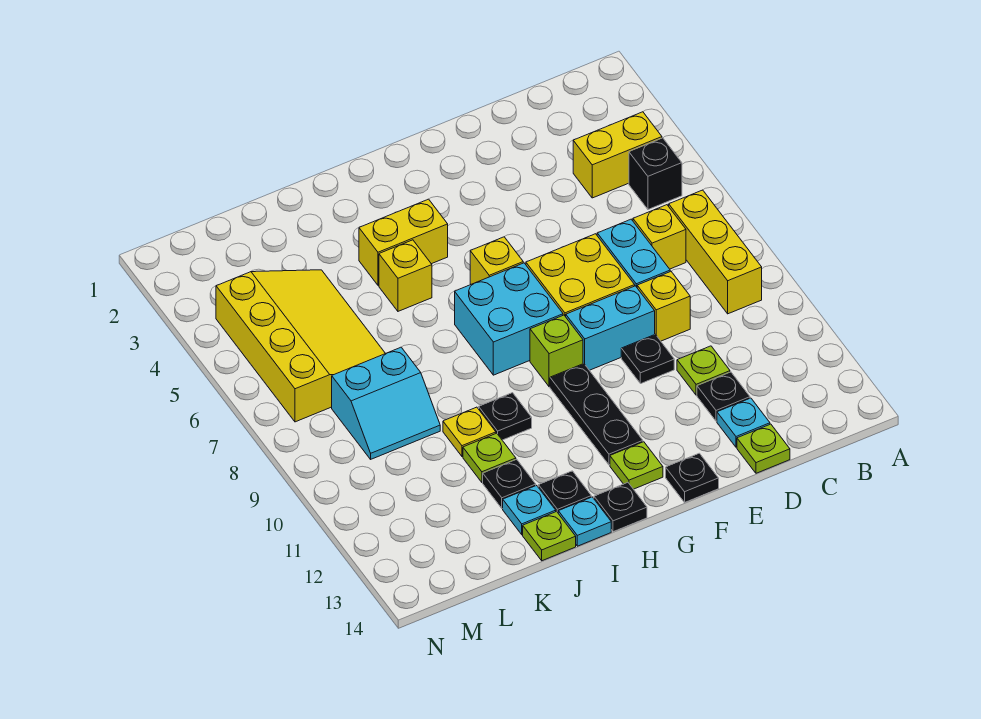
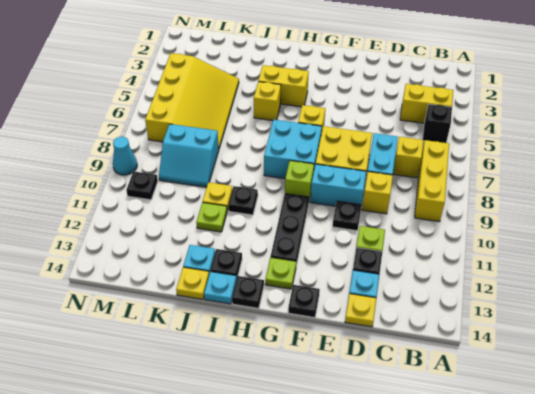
lime 1x1 plate [737,424,790,473] -> yellow 1x1 plate [345,294,376,327]
black 1x1 plate [483,459,536,509] -> black 1x1 plate moved to [126,171,158,200]
lime 1x1 plate [523,512,576,561] -> yellow 1x1 plate [176,267,209,299]
none -> cyan 1x1 cone [113,137,137,175]

